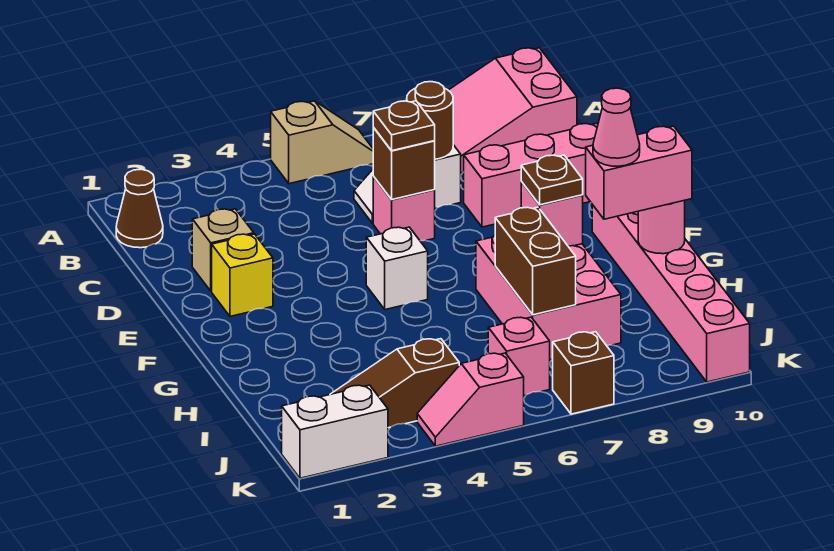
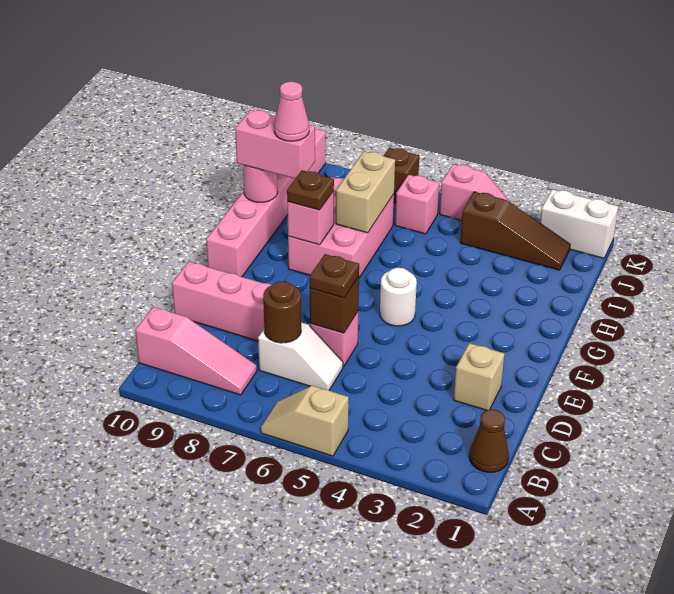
pink 2x3 slope [448,48,577,173] -> pink 1x3 slope [135,307,257,395]
yellow 1x1 brick [212,234,273,316] -> none
white 1x1 brick [366,227,428,310] -> white 1x1 round brick [380,268,417,326]
brown 1x2 brick [495,207,576,315] -> tan 1x2 brick [336,151,395,233]

